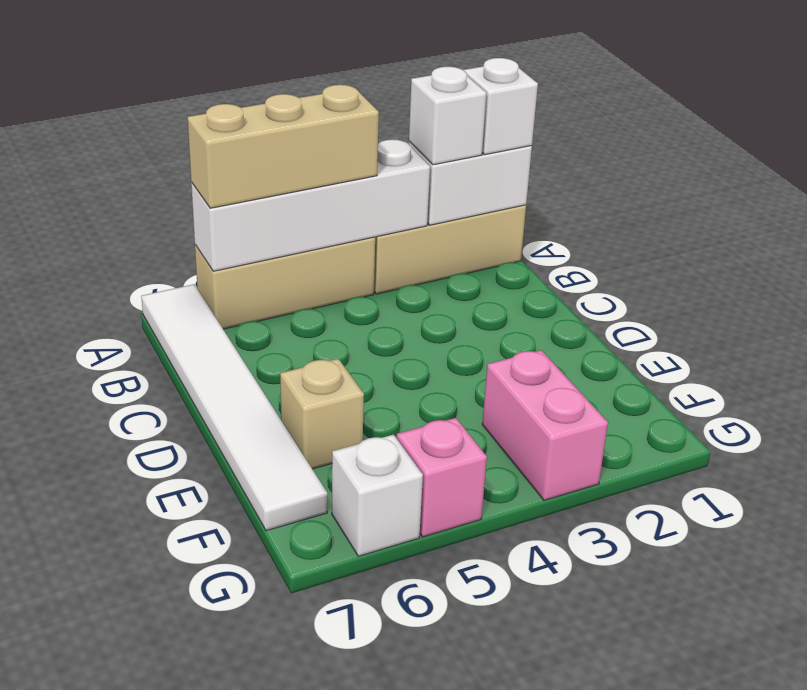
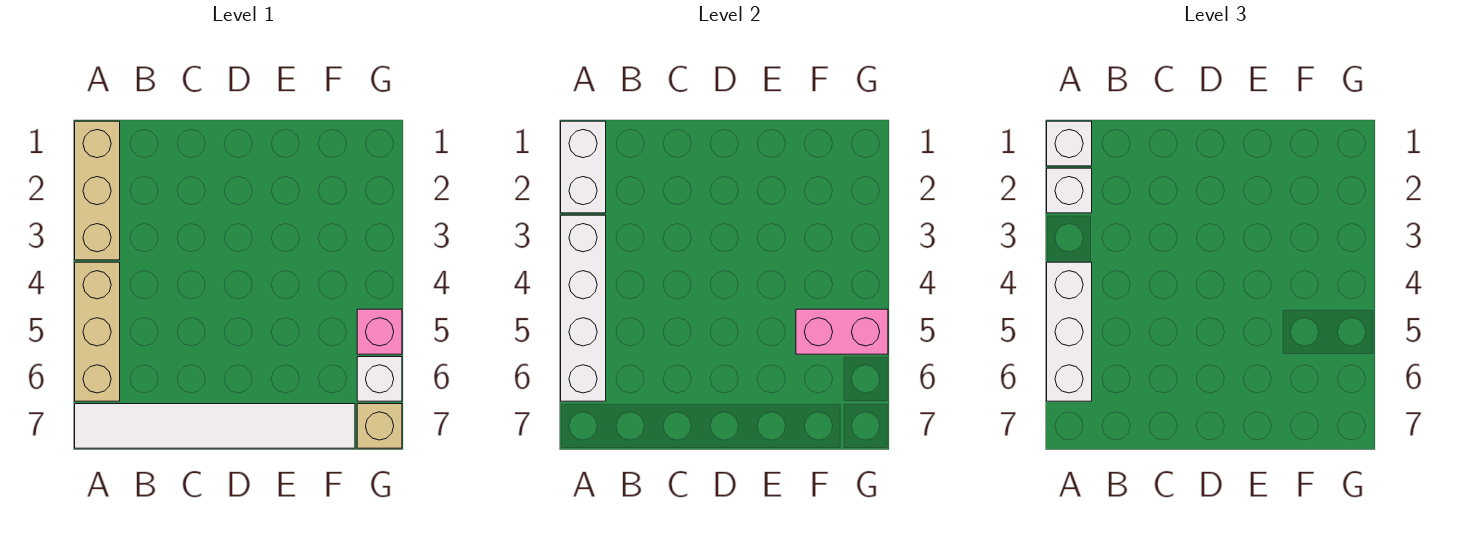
tan 1x3 brick [188,85,379,208] -> white 1x3 brick [1047,262,1092,401]
tan 1x1 brick [280,359,364,469] -> tan 1x1 brick moved to [357,404,402,448]
pink 1x2 brick [482,350,608,500] -> pink 1x2 brick moved to [796,309,888,354]

